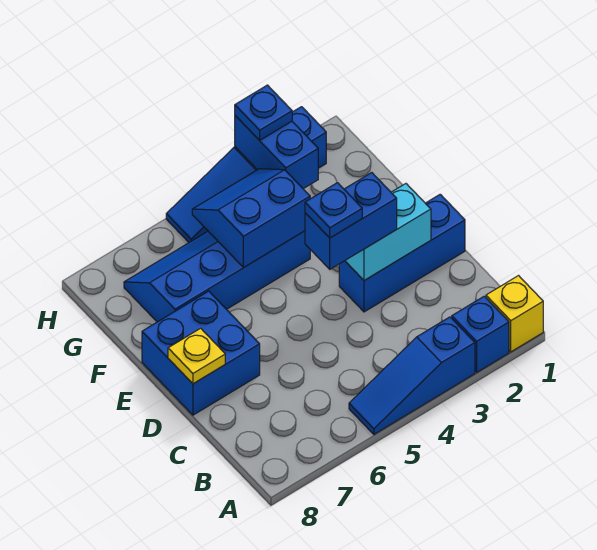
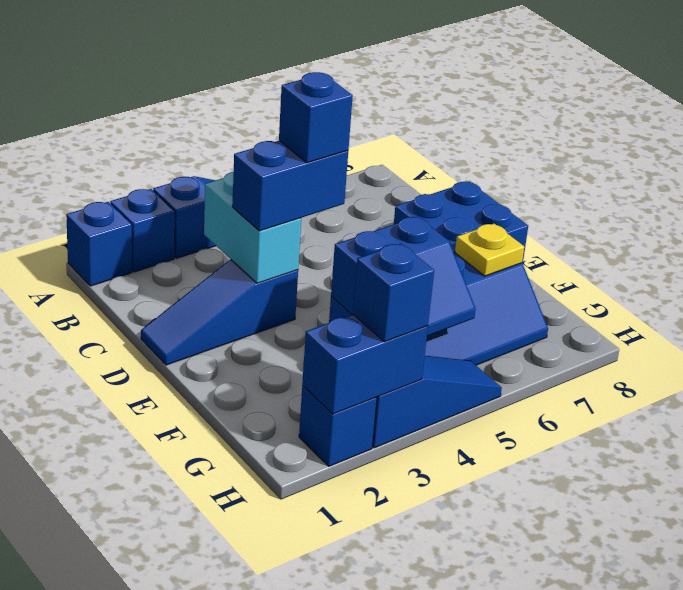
yellow 1x1 brick [486,276,543,352] -> blue 1x1 brick [66,202,132,286]
blue 1x3 brick [339,194,465,312] -> blue 1x3 slope [141,260,298,365]
cyan 1x2 brick [345,184,431,280] -> cyan 1x2 brick turned to [204,172,301,283]
blue 1x1 plate [305,183,362,238] -> blue 1x1 brick [279,72,353,163]
yellow 1x1 plate [168,328,225,384] -> yellow 1x1 plate moved to [455,224,524,276]
blue 1x2 brick [235,116,318,189] -> blue 1x2 brick turned to [302,315,428,414]
blue 1x1 plate [235,85,292,140] -> blue 1x1 brick [353,243,434,342]

